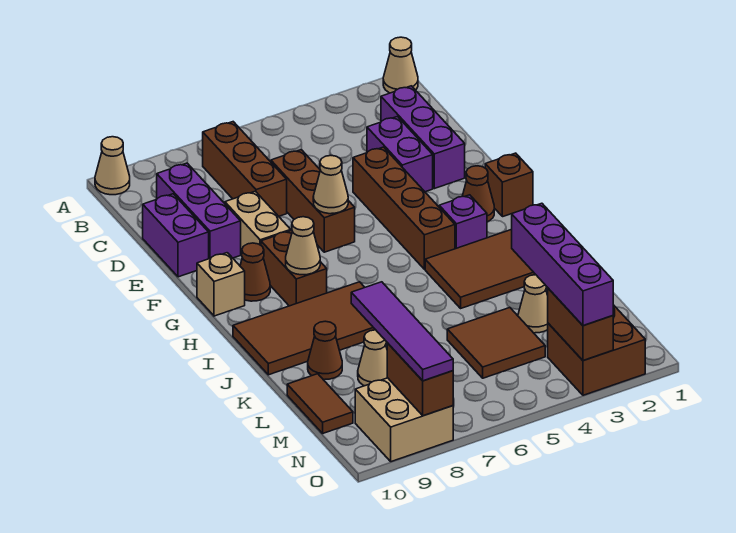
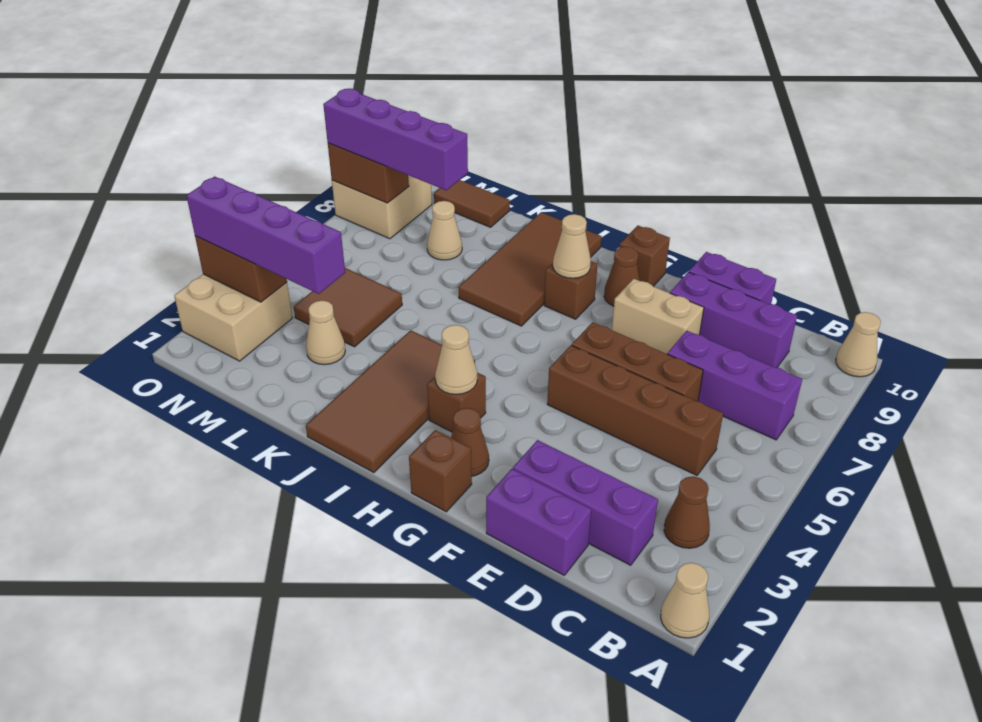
brown 1x3 brick [203,122,287,216] -> purple 1x3 brick [667,331,802,440]
purple 1x2 brick [367,117,433,192] -> purple 1x2 brick moved to [486,469,591,575]
brown 1x4 brick [353,147,455,269] -> brown 1x4 brick moved to [547,345,723,475]
tan 1x1 cone [313,156,348,214] -> tan 1x1 cone moved to [435,325,477,395]
brown 1x2 brick [261,230,327,306] -> brown 1x1 brick [544,261,597,319]
tan 1x1 brick [197,253,245,316] -> brown 1x1 brick [619,226,670,286]
purple 1x1 brick [439,195,487,249] -> brown 1x1 brick [427,373,486,432]
brown 1x1 cone [308,321,342,380] -> brown 1x1 cone moved to [664,476,710,548]
purple 1x4 tile [351,282,453,381] -> purple 1x4 brick [323,88,468,190]
brown 2x2 brick [548,305,645,395] -> tan 2x2 brick [174,274,292,361]

